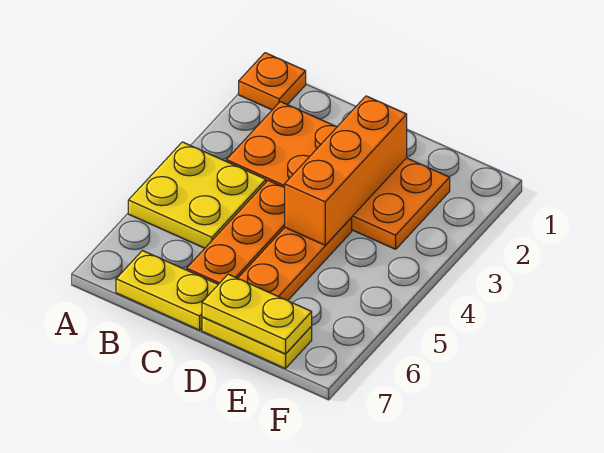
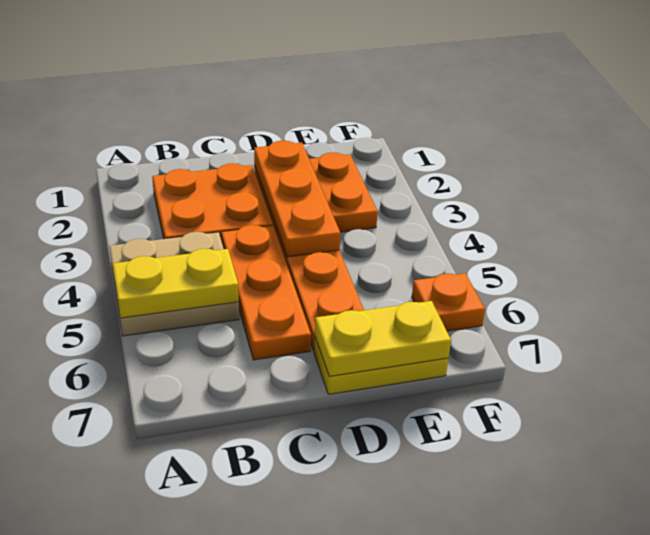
orange 1x1 plate [239,53,306,110] -> orange 1x1 plate moved to [412,273,485,331]
yellow 2x2 plate [128,142,266,248] -> tan 2x2 plate [109,232,239,336]
yellow 1x2 plate [116,251,218,330] -> yellow 1x2 plate moved to [113,249,239,318]
orange 1x3 brick [285,96,407,245] -> orange 1x3 plate [254,141,340,257]

